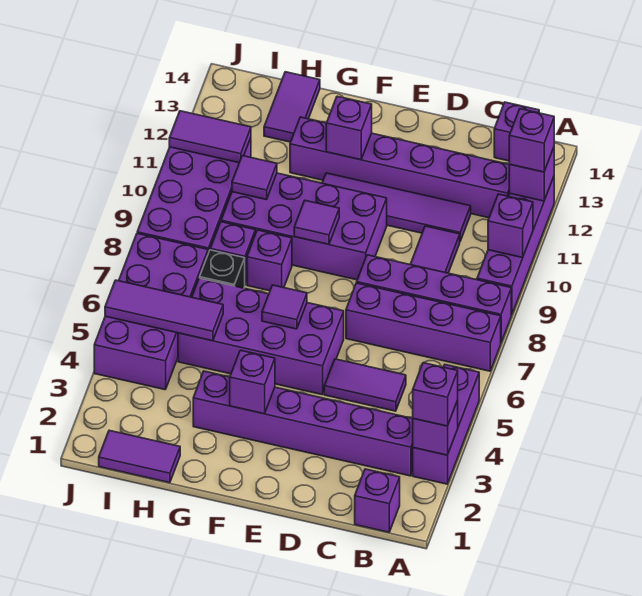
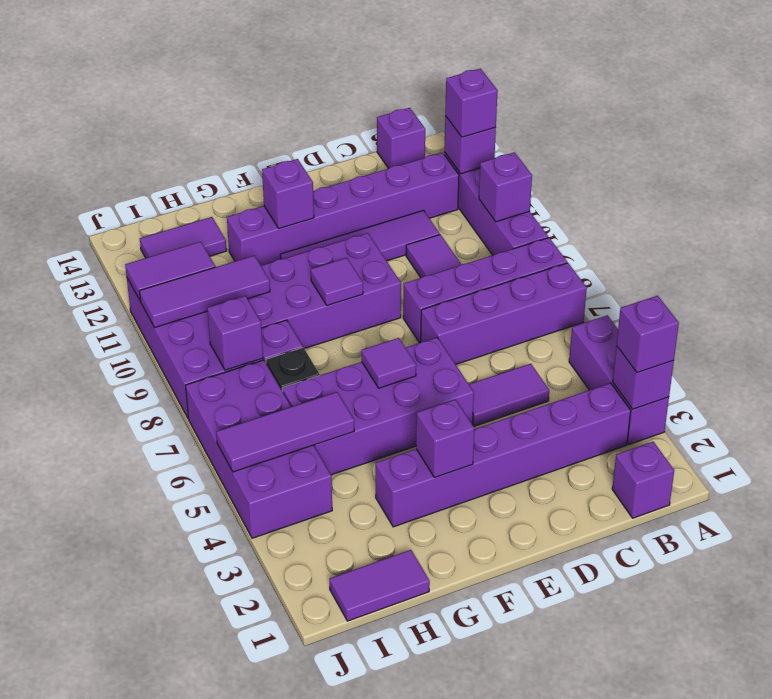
purple 1x1 brick [247,230,292,291] -> purple 1x1 brick moved to [207,296,263,370]
purple 1x1 tile [232,156,277,200] -> purple 1x3 tile [140,256,270,328]
purple 1x2 tile [264,72,320,142] -> purple 1x2 tile turned to [140,217,227,258]

